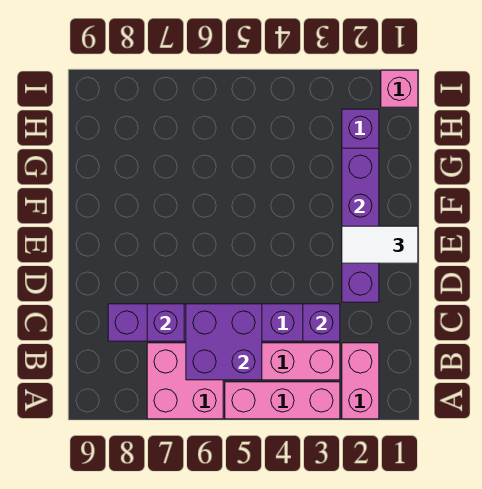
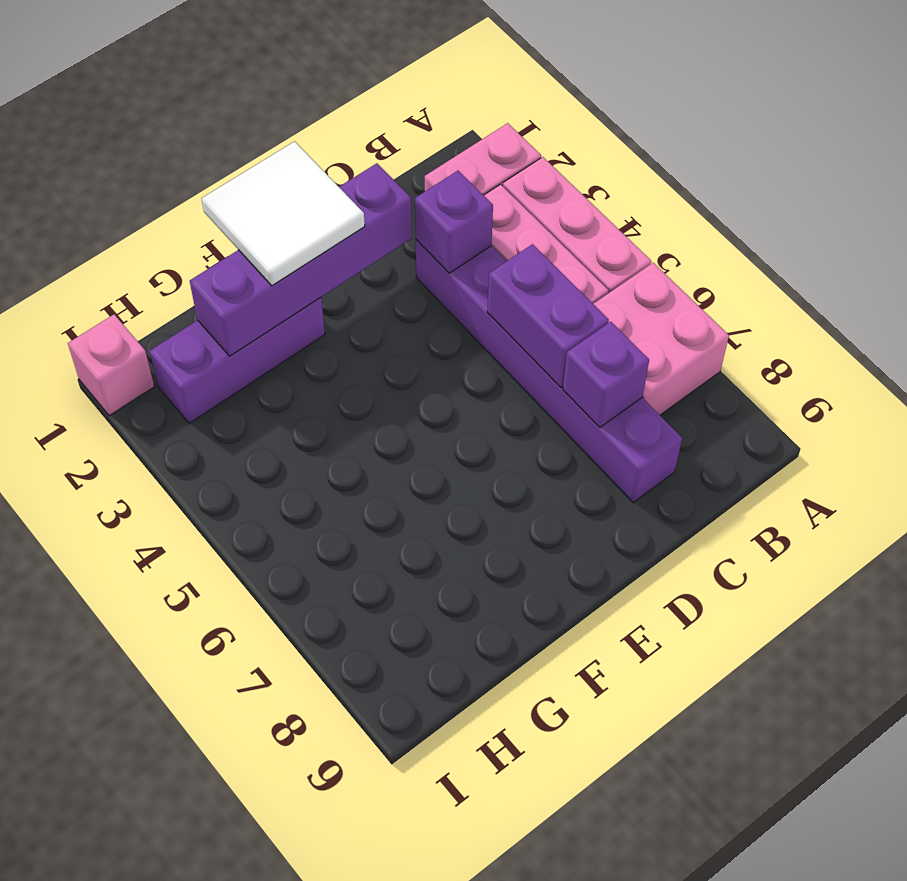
purple 2x2 brick [186,304,262,380] -> purple 1x2 brick [487,244,609,387]
white 1x2 tile [342,226,418,263] -> white 2x2 tile [202,141,365,286]

